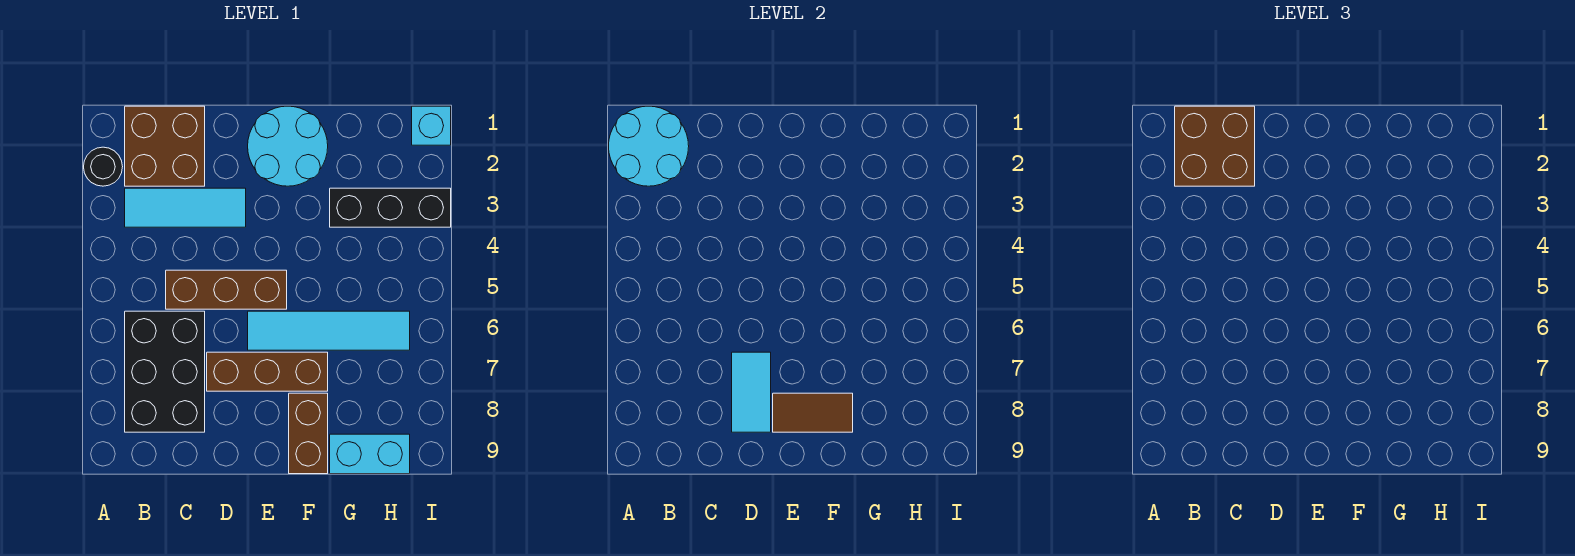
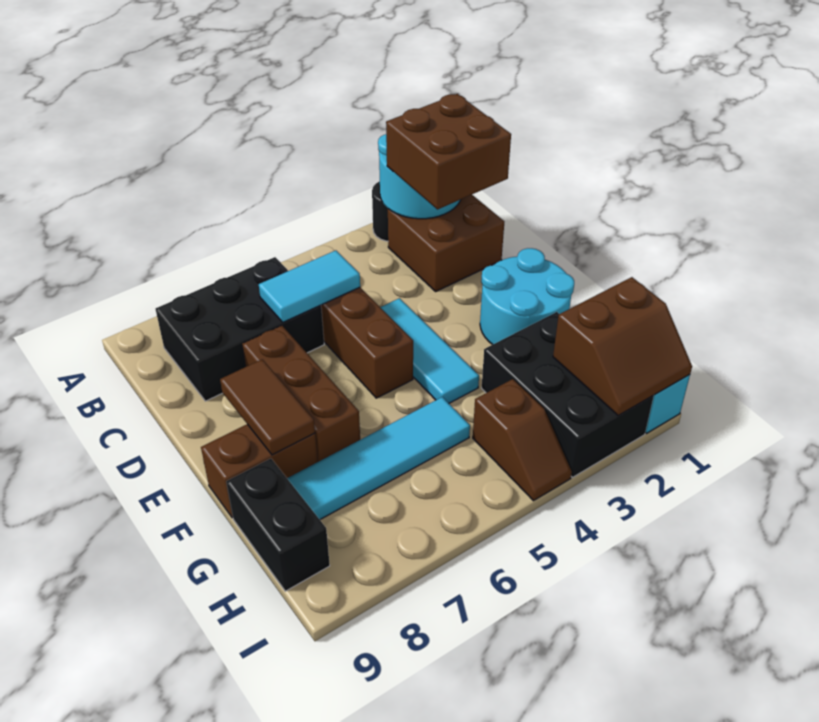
cyan 1x3 tile [125,188,246,227] -> cyan 1x3 tile moved to [380,298,479,403]
cyan 1x2 tile [732,352,771,432] -> cyan 1x2 tile moved to [259,250,360,322]
cyan 1x4 tile [248,311,410,350] -> cyan 1x4 tile turned to [287,397,470,519]
black 1x3 brick [330,188,451,227] -> black 2x3 brick [482,312,654,477]
cyan 1x2 brick [330,434,410,474] -> black 1x2 brick [226,459,330,591]
none -> brown 2x2 slope [553,277,692,416]
none -> brown 1x2 slope [473,379,572,501]

